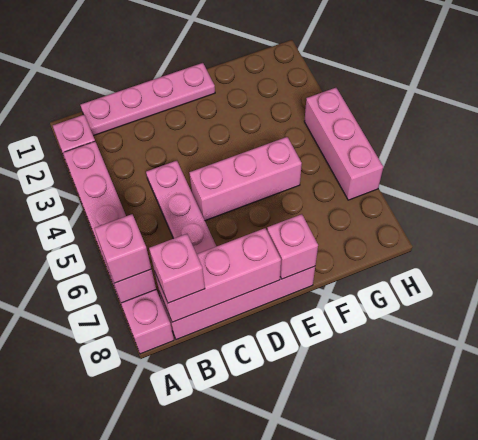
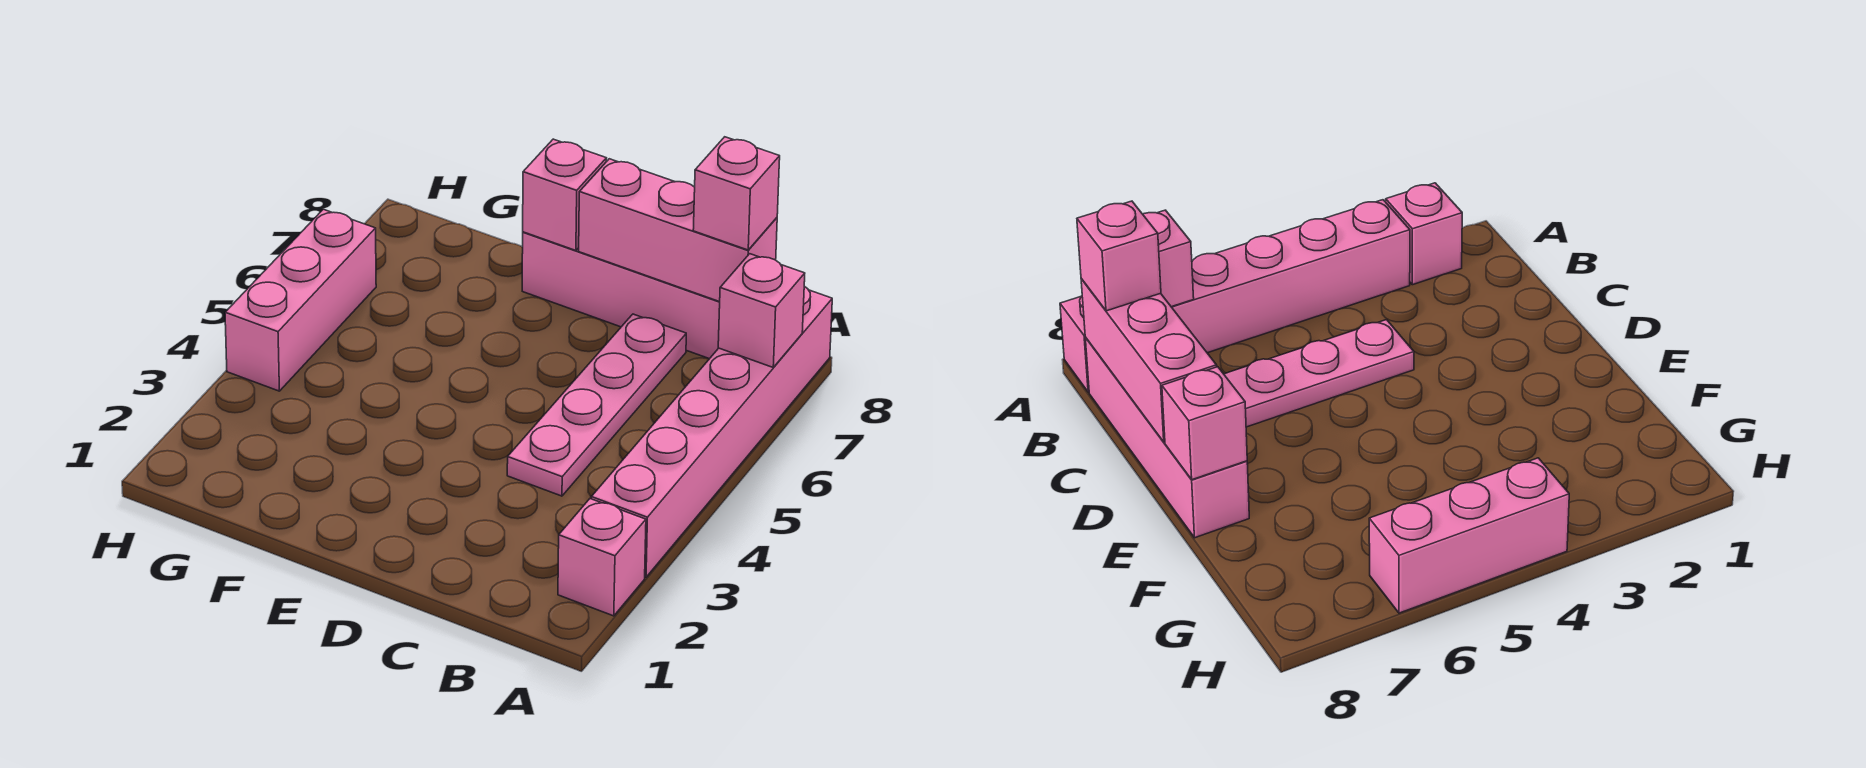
pink 1x1 brick [94,214,151,283] -> none
pink 1x4 plate [80,63,215,136] -> none
pink 1x3 brick [189,137,302,221] -> none

